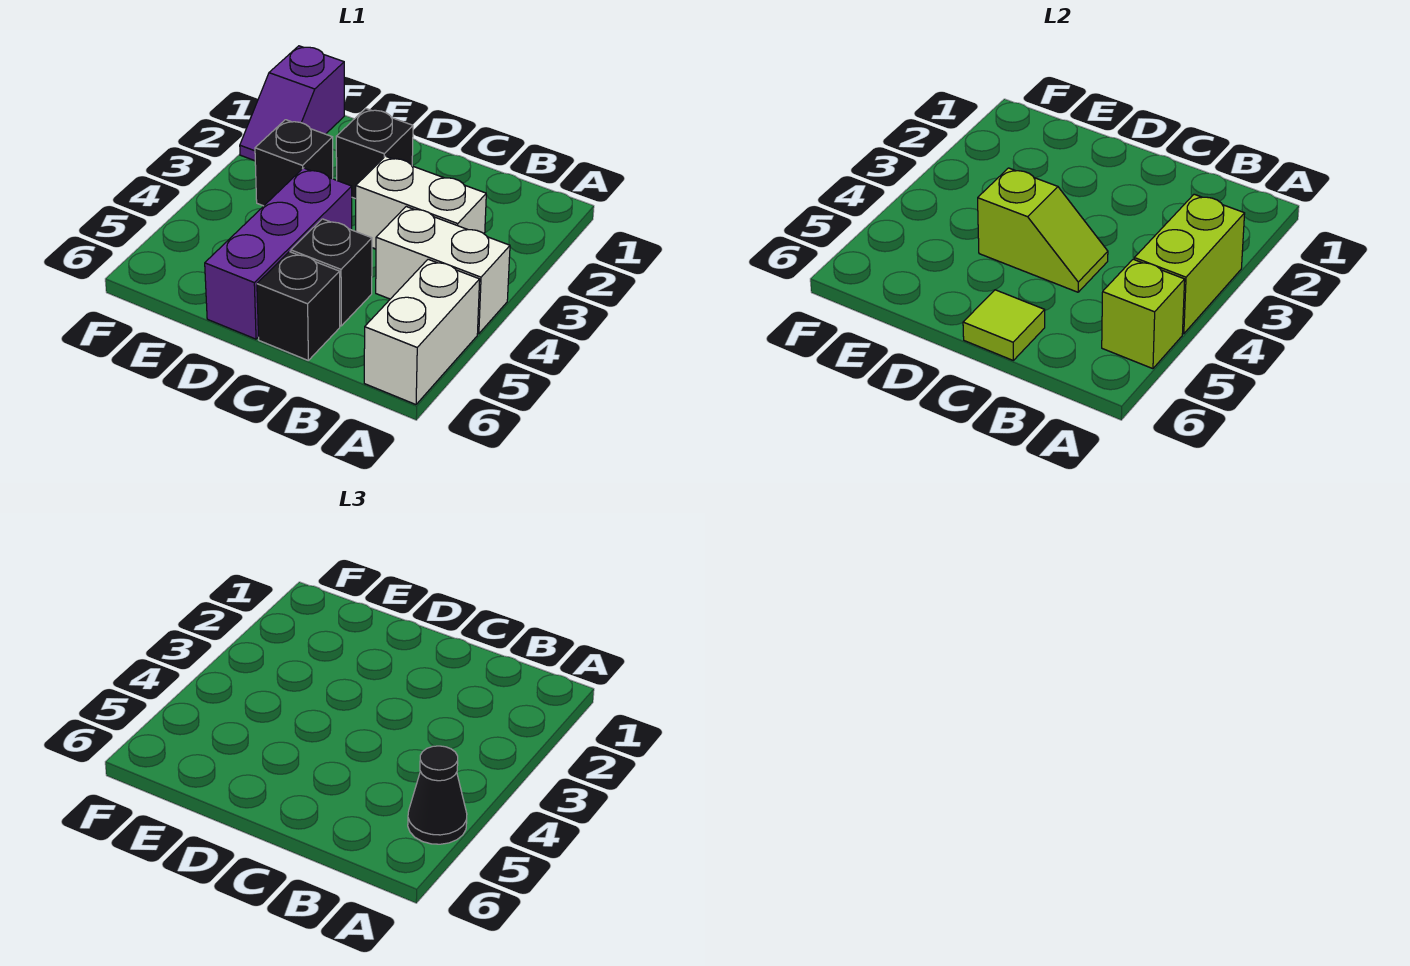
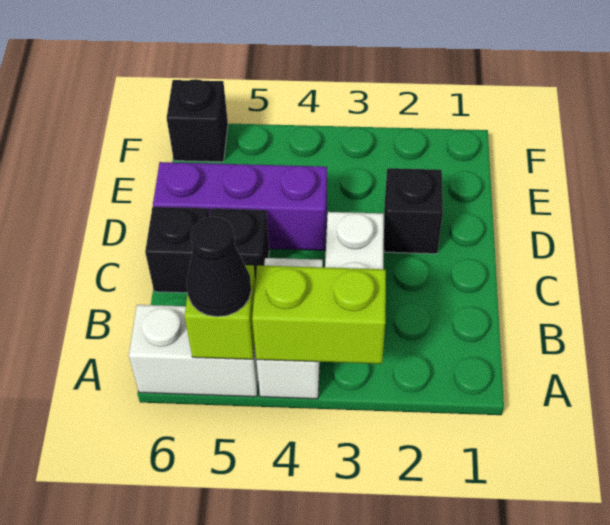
lime 1x2 slope [978,168,1108,292] -> none
lime 1x1 tile [963,290,1045,360] -> none
black 1x1 brick [255,120,333,206] -> black 1x1 brick moved to [167,79,228,162]
purple 1x2 slope [240,46,344,161] -> none

